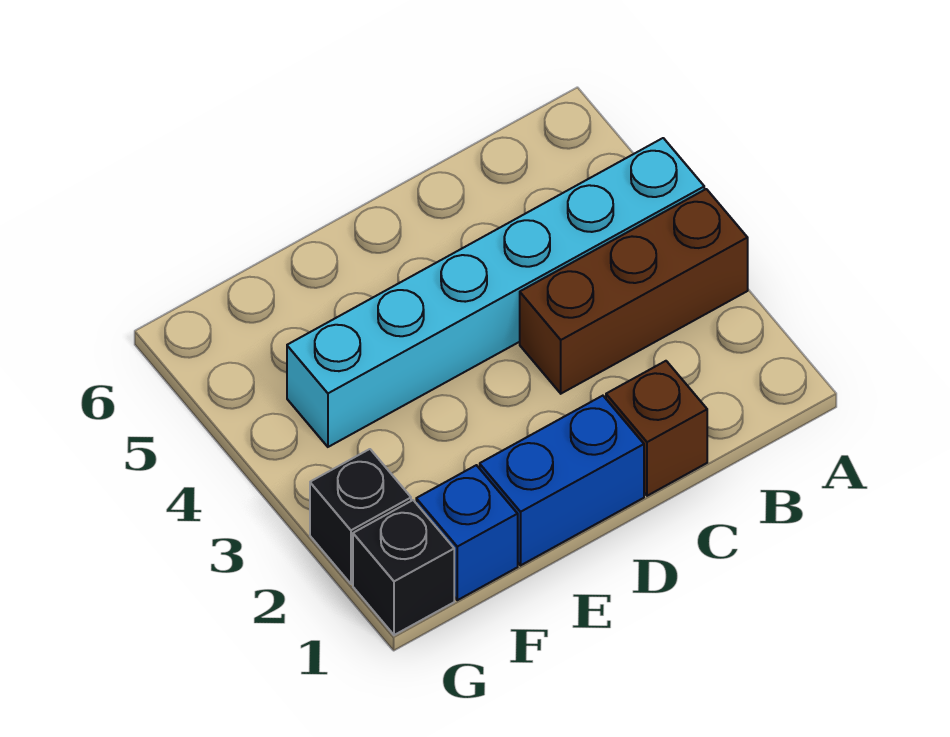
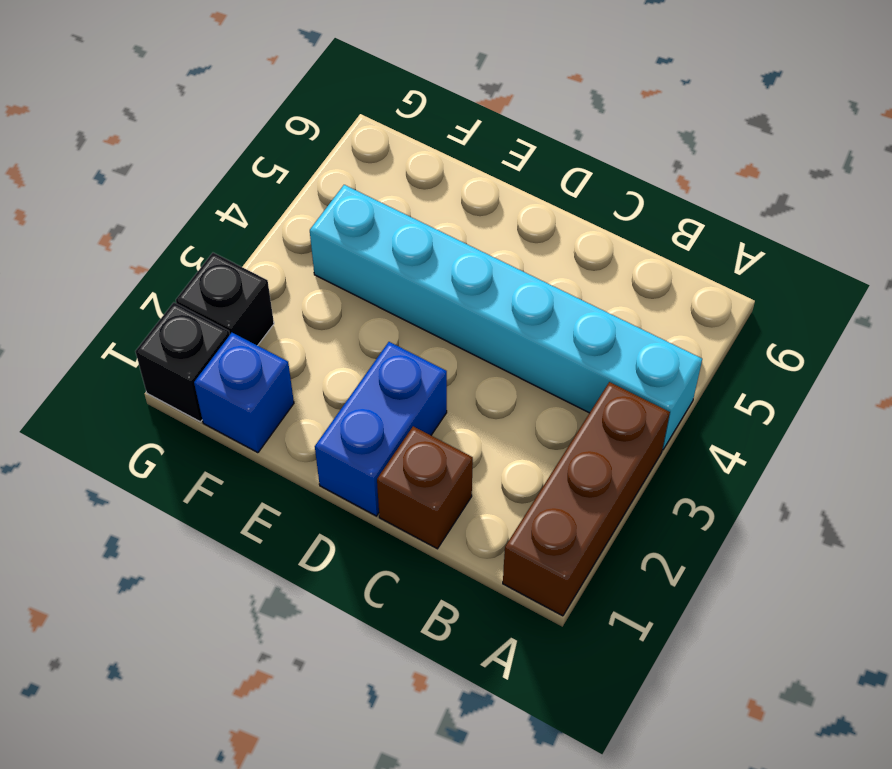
brown 1x3 brick [520,189,748,394] -> brown 1x3 brick turned to [503,382,670,616]
blue 1x2 brick [480,396,644,565] -> blue 1x2 brick turned to [315,342,447,516]

